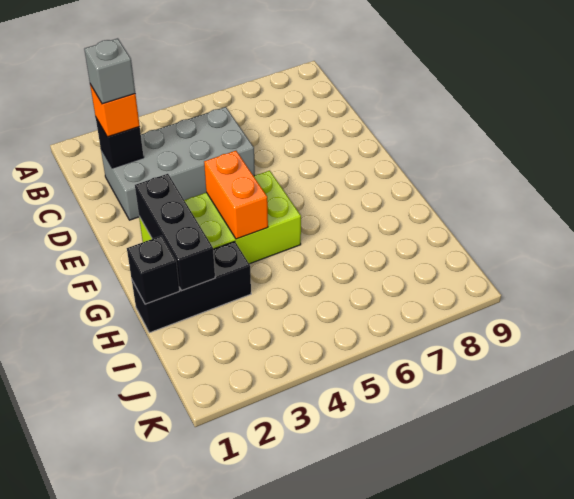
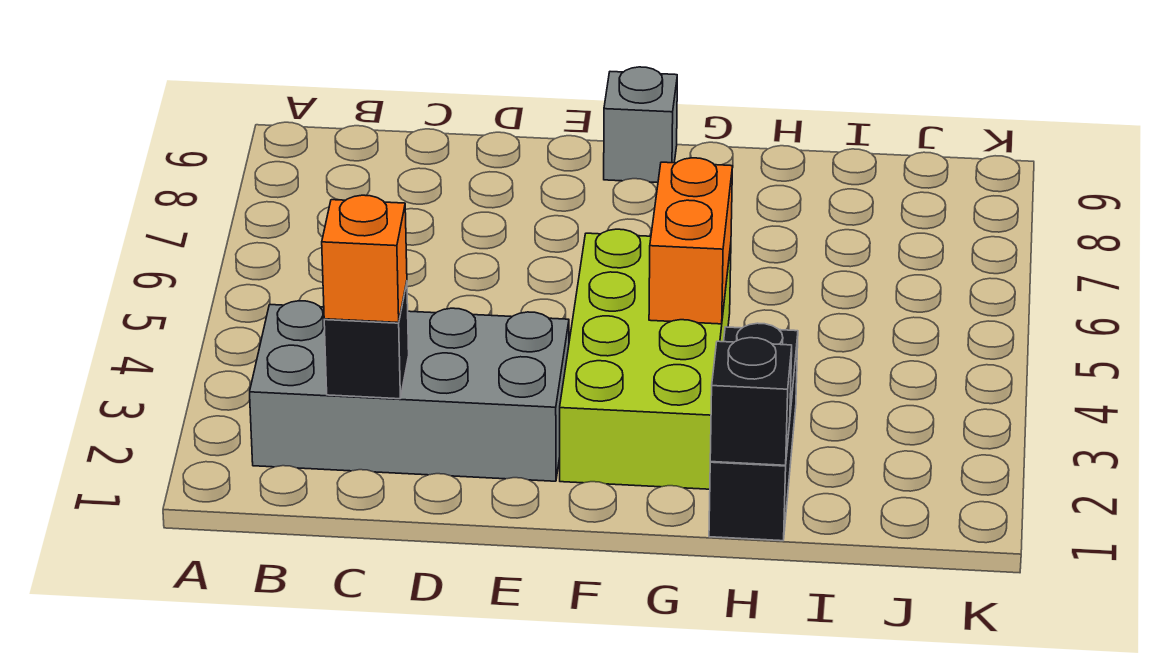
grey 2x4 brick [101,107,255,220] -> grey 2x4 brick turned to [250,301,569,481]
grey 1x1 brick [84,38,135,104] -> grey 1x1 brick moved to [604,67,677,183]
black 1x3 brick [135,174,215,291] -> none
orange 1x2 brick [204,151,268,239] -> orange 1x2 brick turned to [649,158,733,324]

